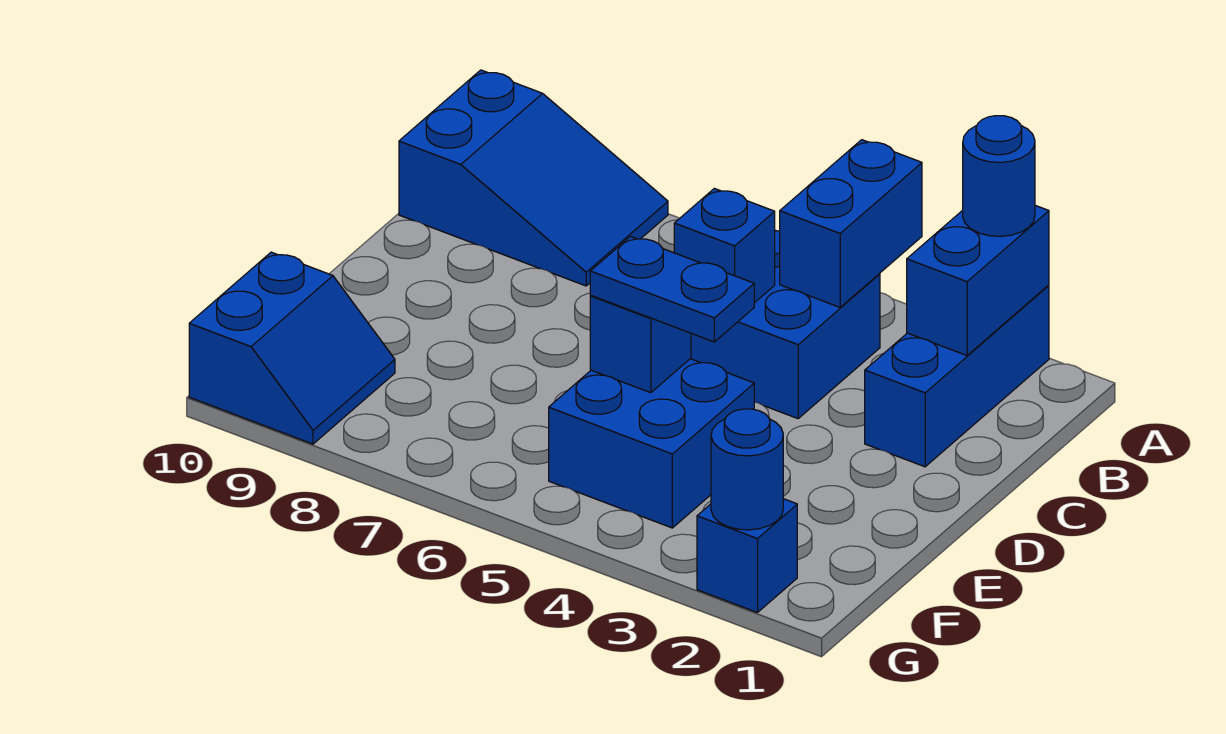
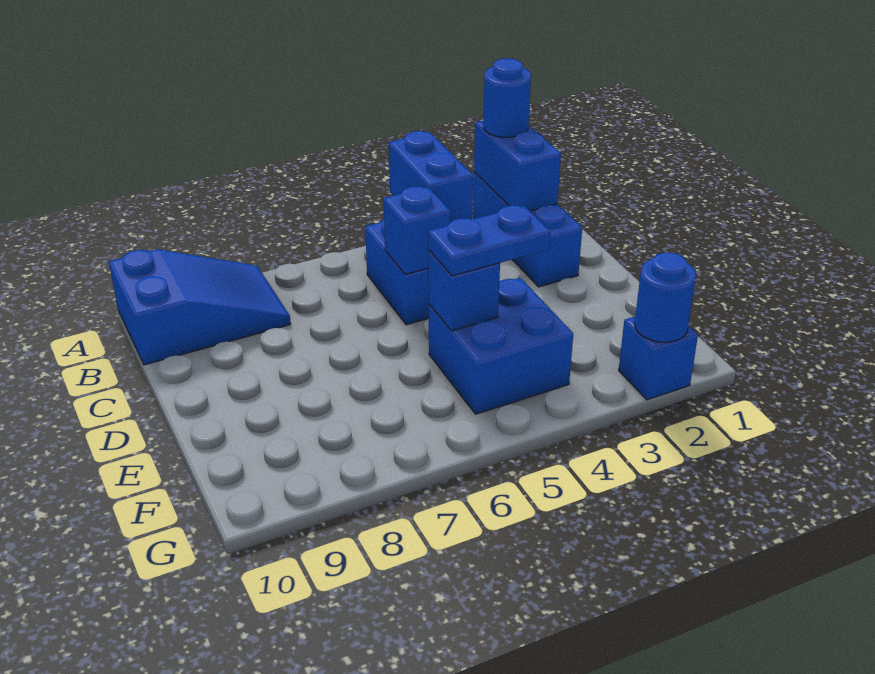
blue 2x2 slope [189,252,395,444] -> none

